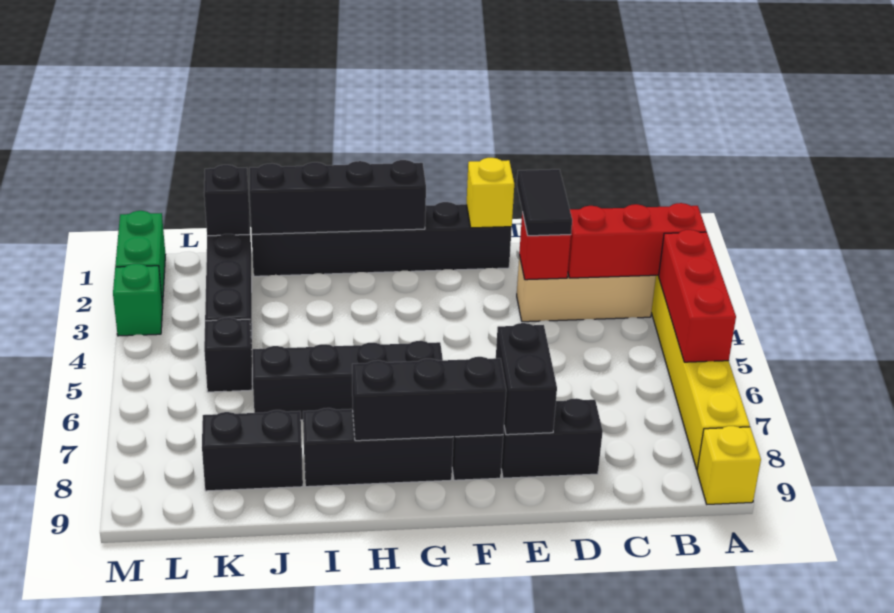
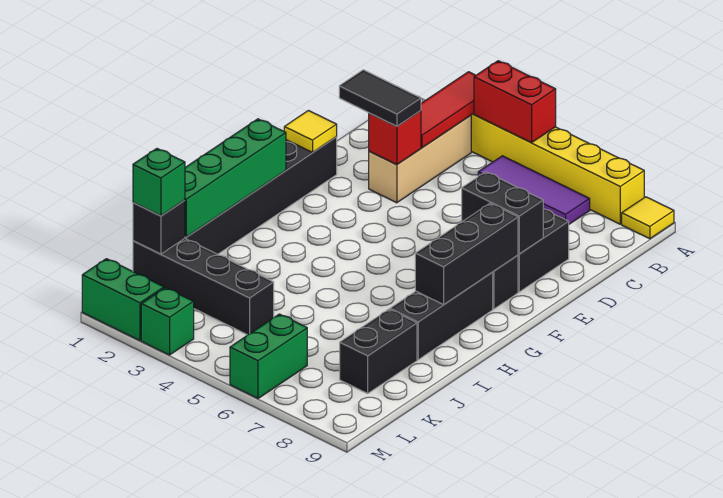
red 1x3 brick [568,203,706,278] -> red 1x3 tile [421,72,476,148]
red 1x3 brick [659,230,736,362] -> red 1x2 brick [474,61,556,143]
yellow 1x1 brick [697,426,761,504] -> yellow 1x1 tile [622,197,674,239]
none -> purple 1x3 tile [478,156,590,224]
yellow 1x1 brick [467,158,514,228] -> yellow 1x1 tile [284,111,337,152]
black 1x4 brick [249,160,426,234] -> green 1x4 brick [185,119,286,237]
black 1x4 brick [252,341,443,420] -> none
none -> green 1x1 brick [133,149,185,216]
black 1x1 brick [204,317,252,392] -> none
none -> green 1x2 brick [230,314,307,398]

